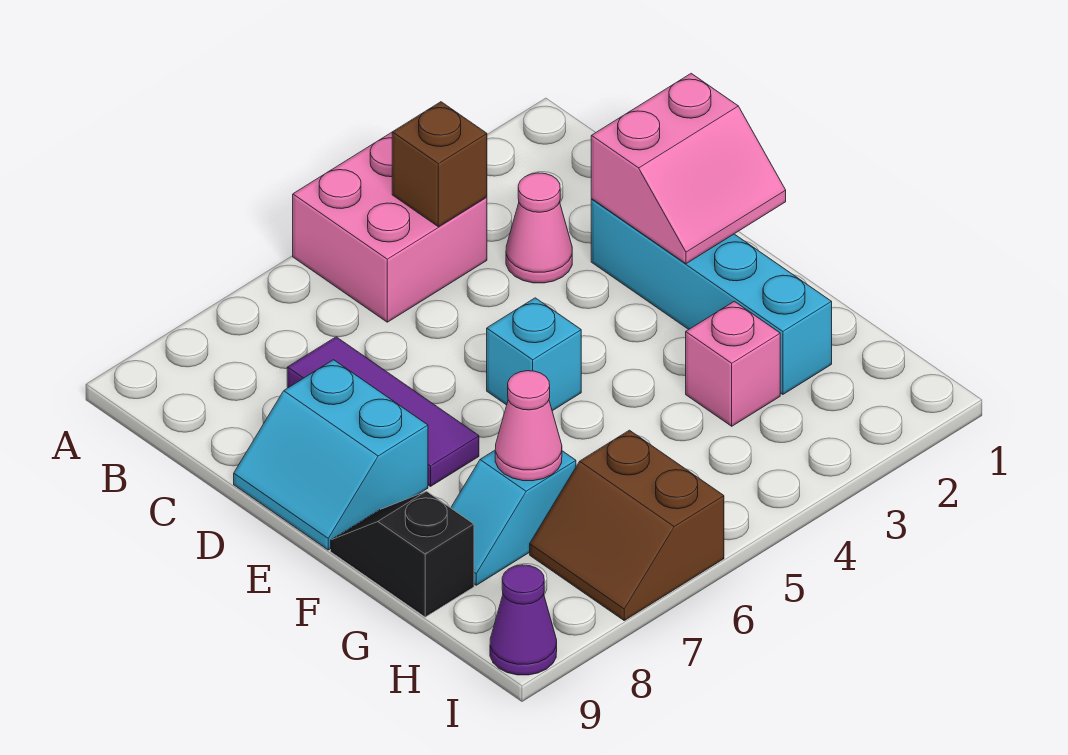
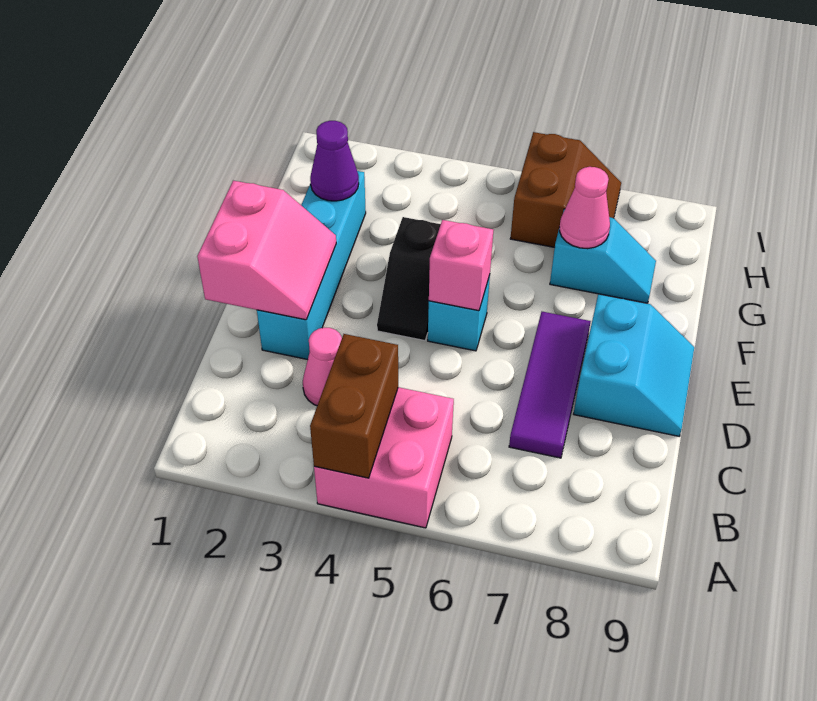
brown 1x1 brick [392,102,487,227] -> brown 1x2 brick [310,334,398,478]
pink 2x2 slope [591,74,786,264] -> pink 2x2 slope turned to [197,181,336,320]
black 1x2 slope [331,491,474,617] -> black 1x2 slope moved to [377,217,441,341]
pink 1x1 brick [686,301,780,426] -> pink 1x1 brick moved to [429,220,493,311]
purple 1x1 cone [490,565,557,675] -> purple 1x1 cone moved to [310,121,359,201]

